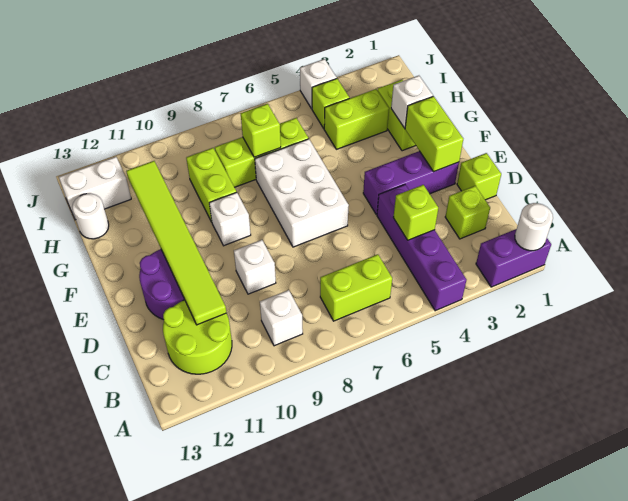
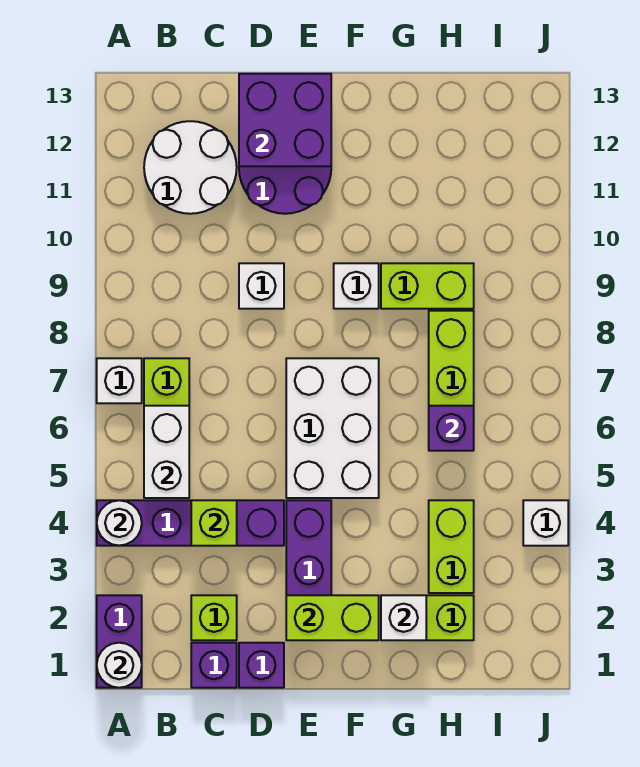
white 1x1 brick [260,290,303,346] -> white 1x1 brick moved to [97,358,142,403]
lime 2x2 round brick [163,300,232,374] -> white 2x2 round brick [144,121,237,214]
none -> purple 1x1 brick [191,643,237,688]
lime 1x6 tile [126,161,226,325] -> none
lime 1x1 brick [457,153,501,200] -> purple 1x1 brick [239,643,284,688]
none -> purple 2x2 brick [239,74,331,166]
white 2x3 brick [255,139,349,247] -> white 2x3 brick turned to [286,358,379,498]
none -> purple 1x1 brick [429,406,474,451]
lime 1x1 brick [241,104,281,157] -> none
white 1x1 round brick [72,194,109,239] -> white 1x1 round brick moved to [97,500,142,546]
lime 1x1 brick [312,79,349,129] -> none
white 1x2 brick [59,157,131,220] -> white 1x2 brick moved to [144,406,189,498]

